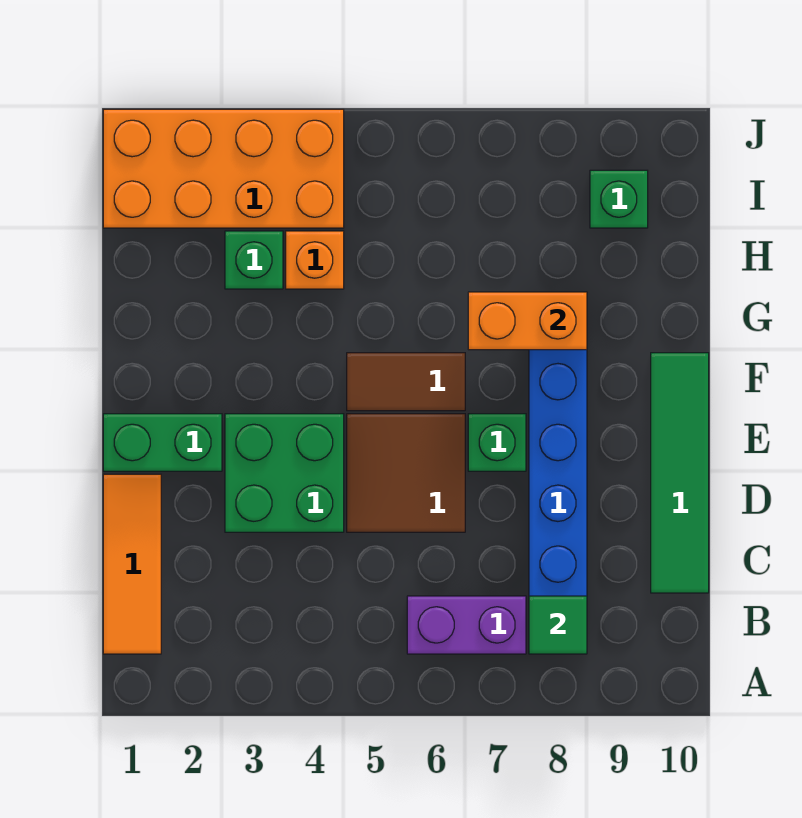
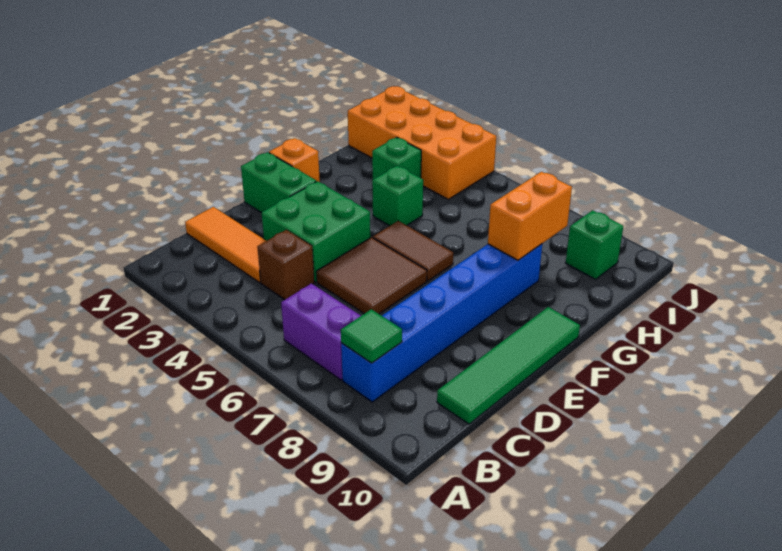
orange 1x3 tile [103,474,161,654] -> orange 1x3 tile turned to [185,207,266,283]
none -> brown 1x1 brick [257,230,314,300]
green 1x1 brick [468,414,526,471] -> green 1x1 brick moved to [372,166,423,226]
orange 1x2 brick [468,292,587,350] -> orange 1x2 brick turned to [488,172,572,260]
orange 1x1 brick [286,231,344,289] -> orange 1x1 brick moved to [269,138,320,182]

